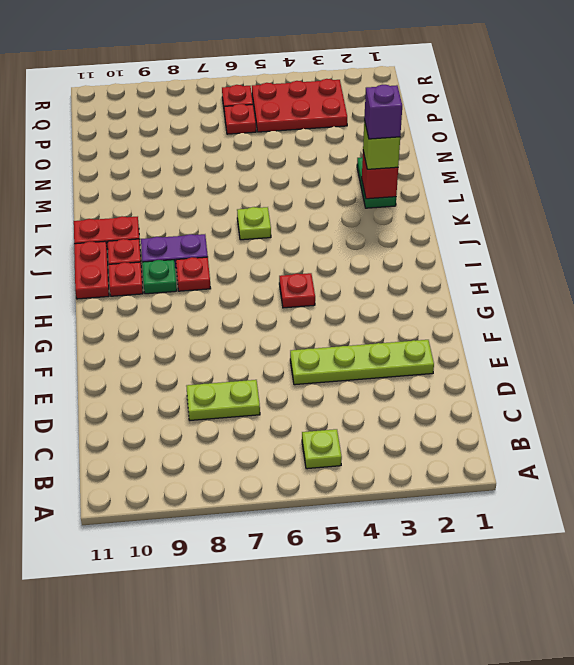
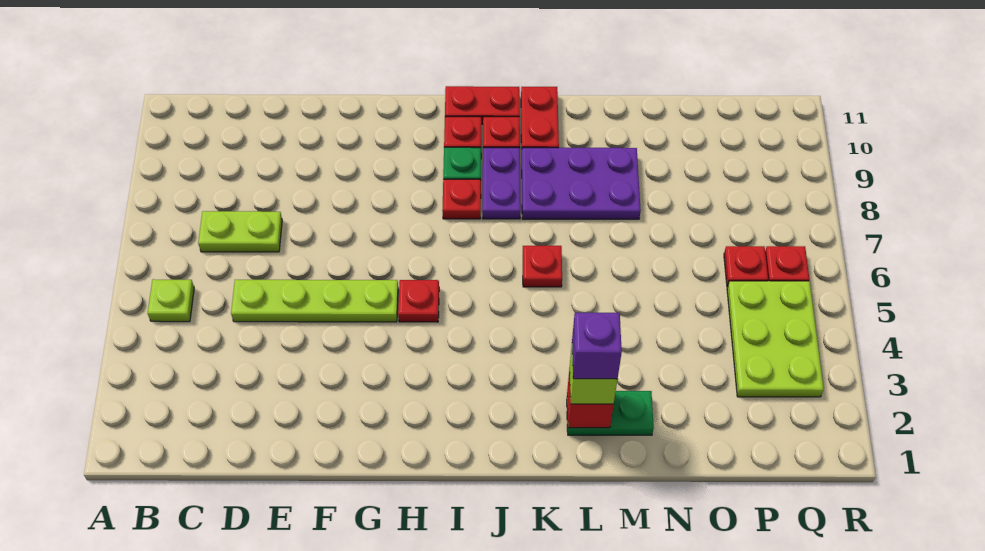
lime 1x2 plate [186,380,260,420] -> lime 1x2 plate turned to [198,211,282,252]
lime 1x4 plate [290,340,434,385] -> lime 1x4 plate turned to [231,280,398,322]
lime 1x1 plate [237,207,271,240] -> red 1x1 plate [523,246,562,287]
none -> purple 2x3 plate [522,148,641,219]
red 2x3 plate [252,79,347,132] -> lime 2x3 plate [727,281,824,397]

